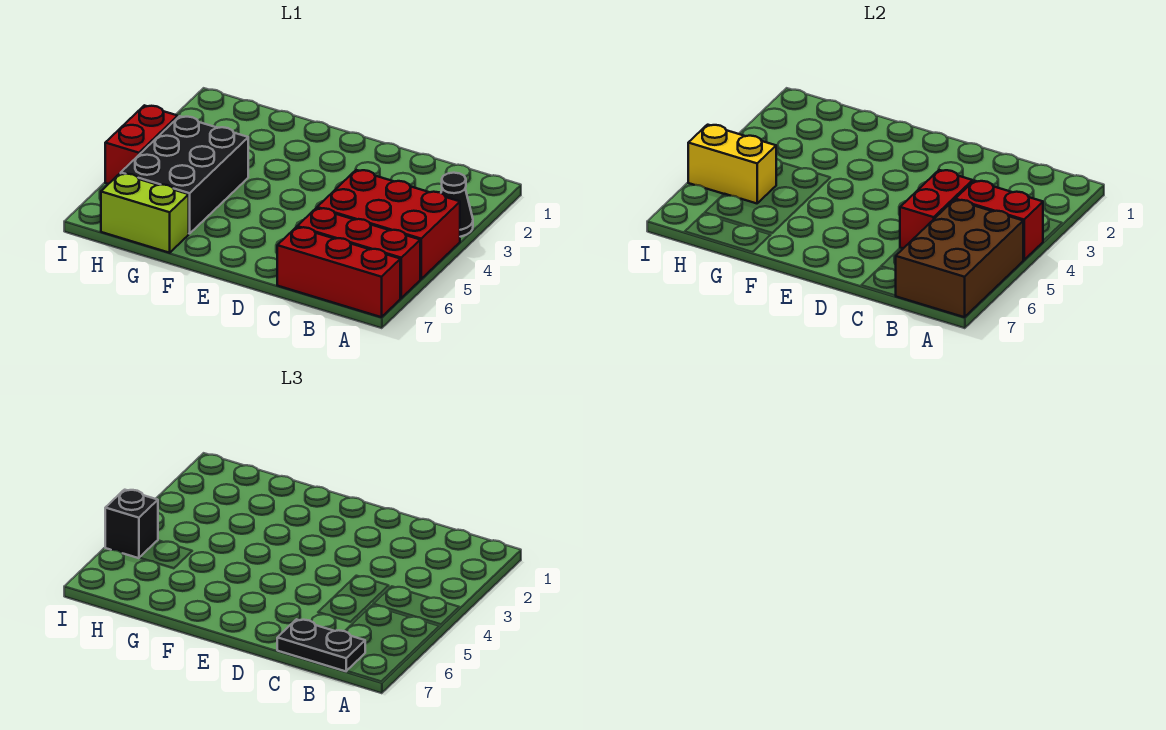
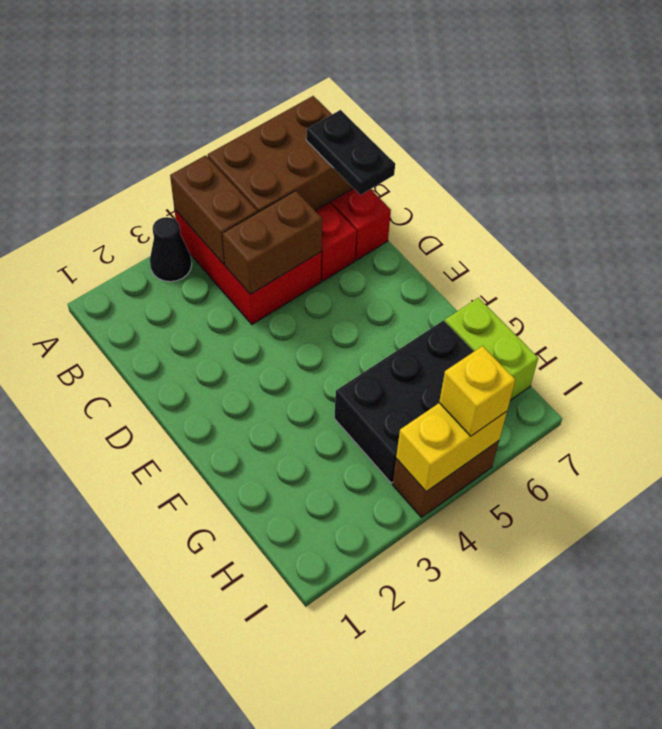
red 1x2 brick [955,181,1043,260] -> brown 1x2 brick [170,155,257,264]
red 1x2 brick [900,170,973,248] -> brown 1x2 brick [223,191,322,294]
yellow 1x2 brick [688,125,776,203] -> yellow 1x2 brick turned to [396,403,507,492]
red 1x2 brick [105,105,178,184] -> brown 1x2 brick [393,441,499,517]
black 1x1 brick [105,490,158,558] -> yellow 1x1 brick [439,346,515,436]

